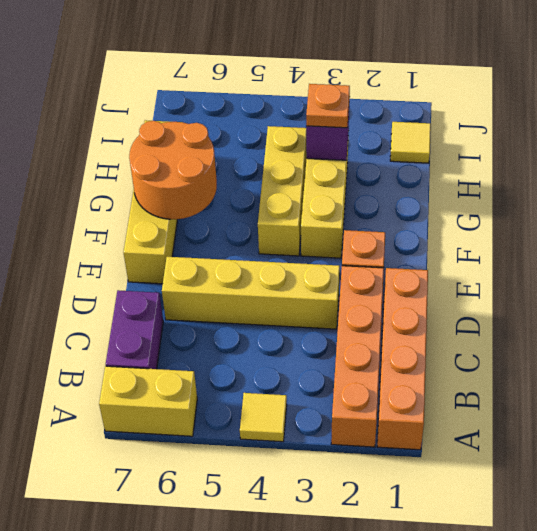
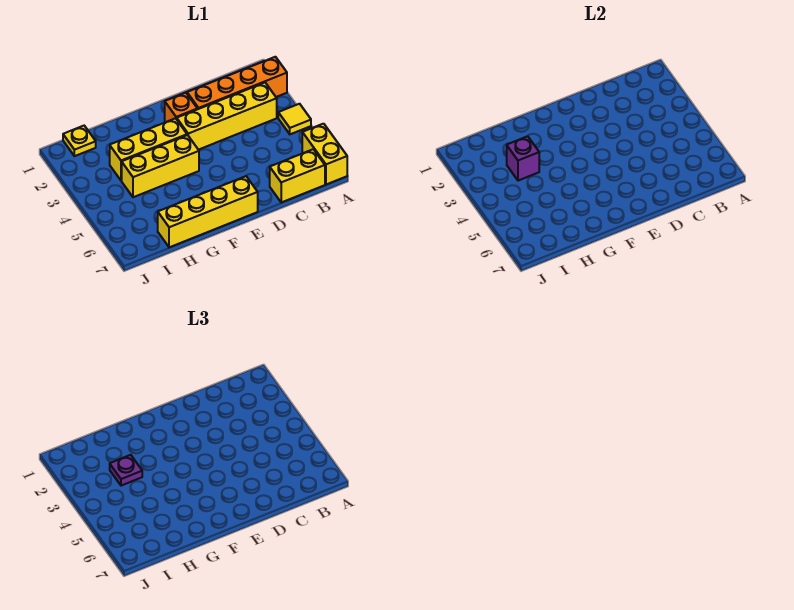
orange 1x4 brick [377,268,428,450] -> none
purple 1x2 brick [106,290,163,369] -> yellow 1x2 brick [270,149,325,202]
yellow 1x4 brick [162,257,340,329] -> yellow 1x4 brick turned to [177,83,277,150]
orange 2x2 round brick [129,121,217,219] -> none
orange 1x1 plate [306,84,350,128] -> purple 1x1 plate [110,455,142,486]
yellow 1x1 tile [390,122,431,163] -> yellow 1x1 plate [63,126,96,156]

